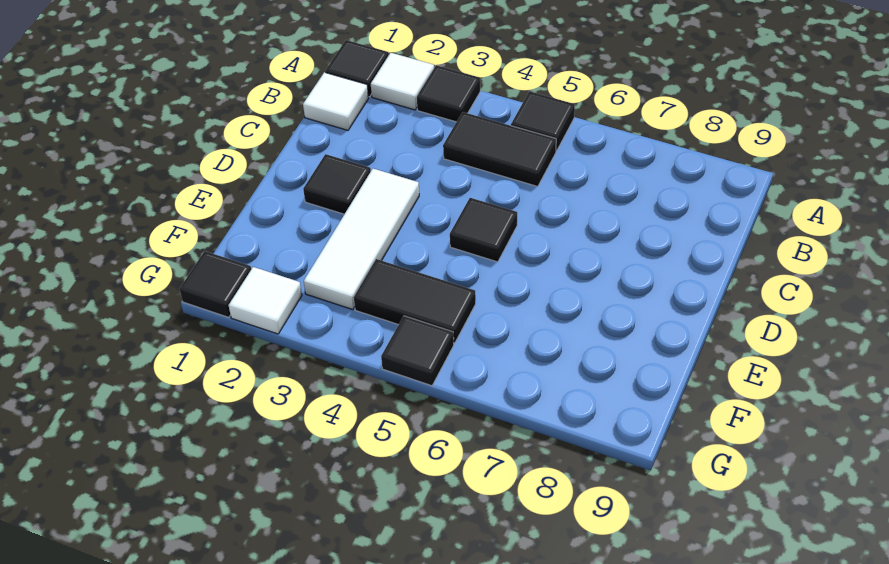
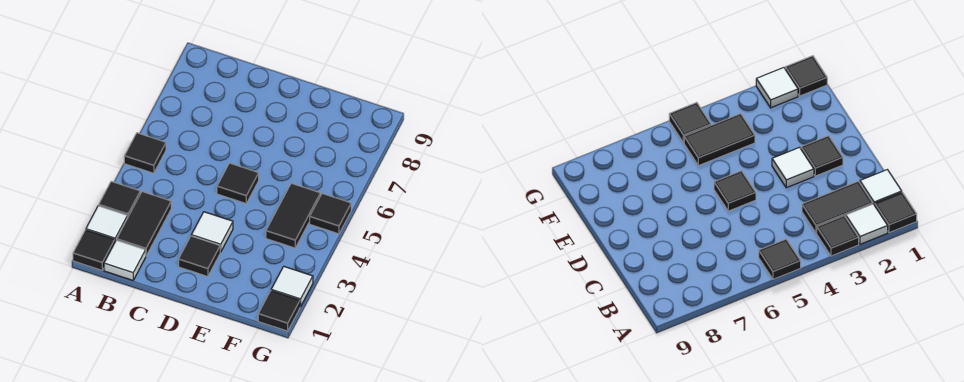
black 1x2 tile [443,112,556,187] -> black 1x2 tile moved to [117,192,171,256]
white 1x3 tile [304,169,419,310] -> white 1x1 tile [191,212,233,252]

